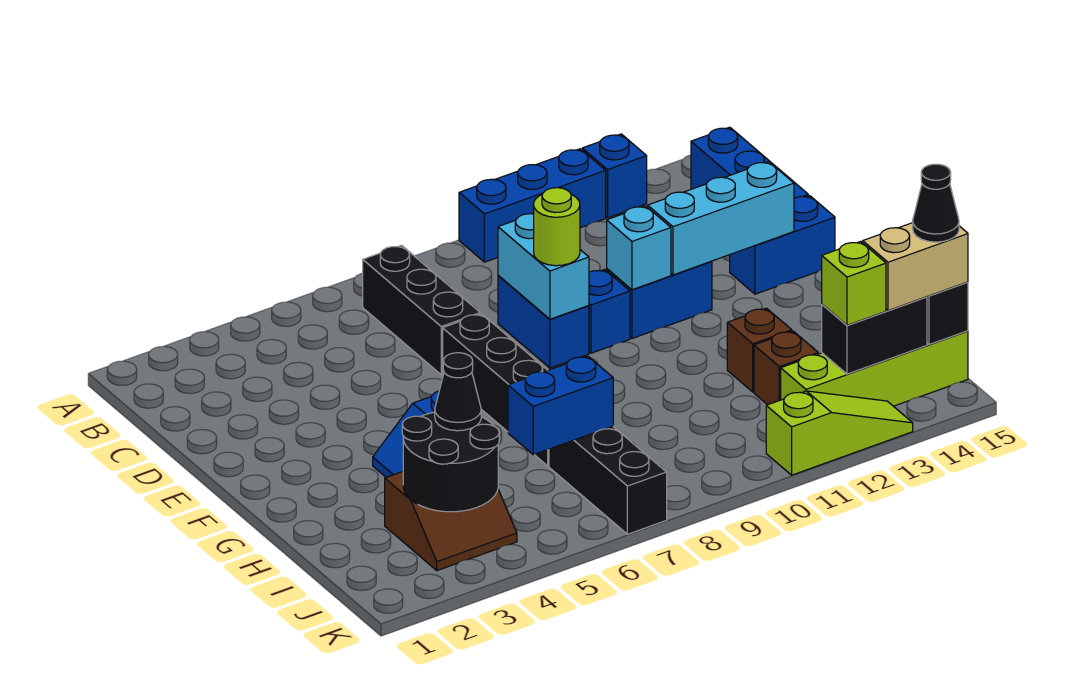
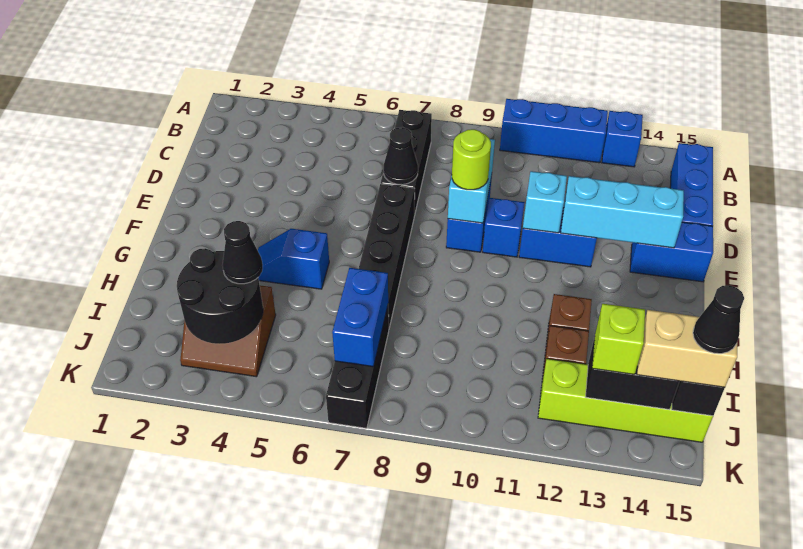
none -> black 1x1 cone [384,127,418,185]
blue 1x2 brick [508,356,613,455] -> blue 1x2 brick turned to [332,268,388,367]
lime 1x3 slope [766,391,913,475] -> none

